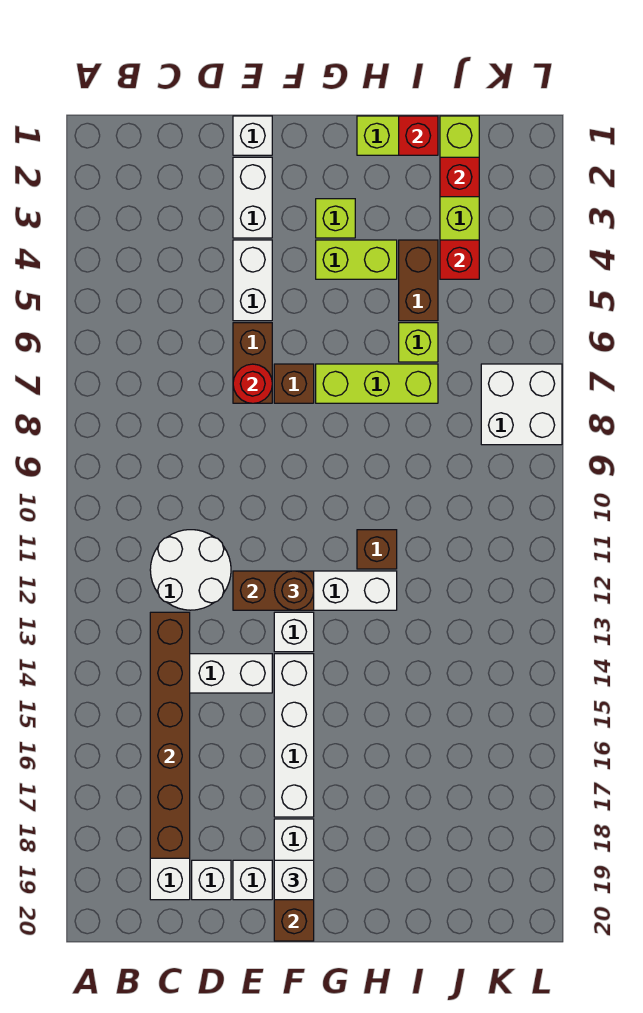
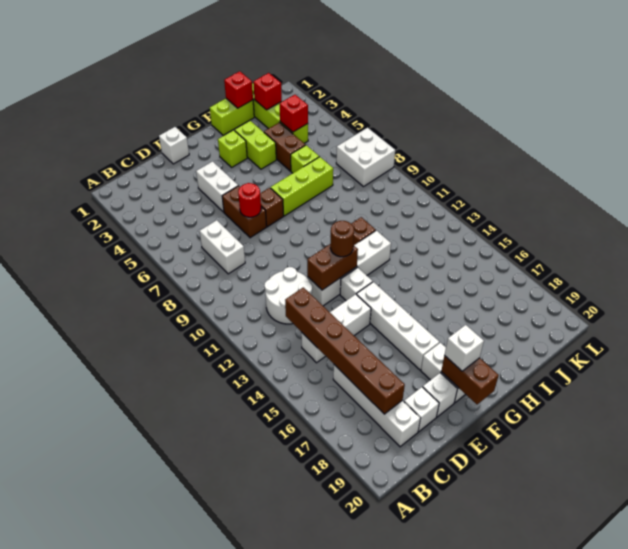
white 1x2 brick [233,157,272,238] -> white 1x2 brick moved to [199,220,245,274]
lime 1x2 brick [316,240,397,279] -> lime 1x2 brick turned to [234,121,276,169]

